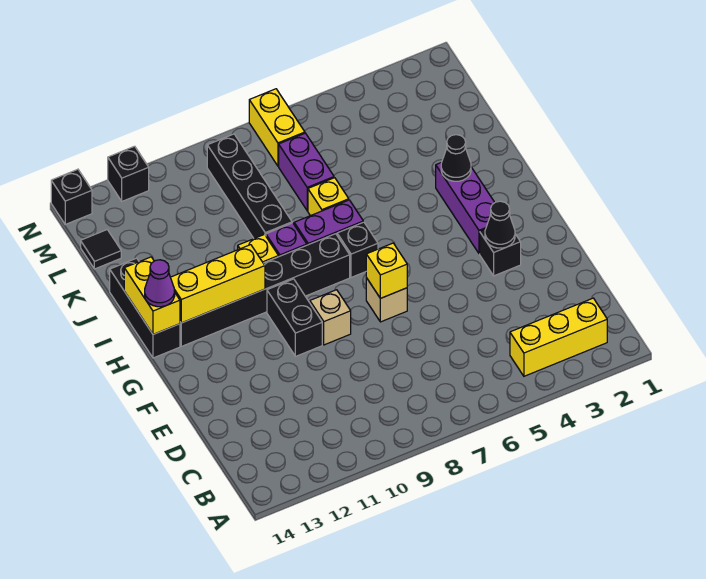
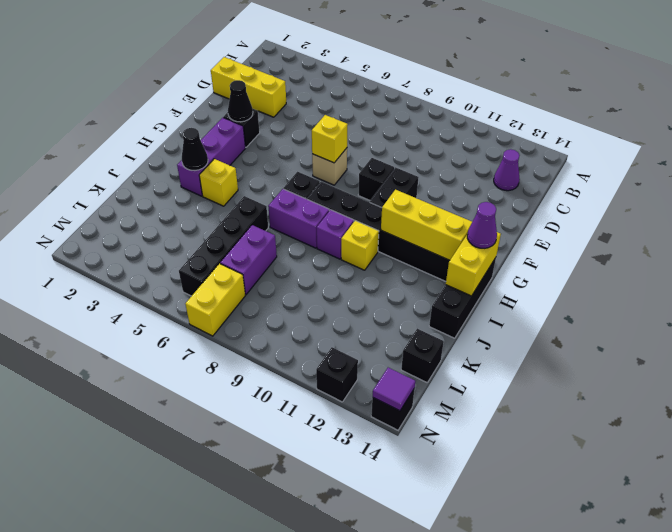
yellow 1x3 brick [510,298,607,376] -> yellow 1x3 brick moved to [211,57,286,117]
none -> purple 1x1 cone [494,149,520,191]
tan 1x1 brick [310,290,351,345] -> black 1x1 brick [358,158,394,200]
yellow 1x1 brick [308,178,349,216] -> yellow 1x1 brick moved to [199,159,238,206]
black 1x4 brick [207,134,292,238] -> black 1x4 brick moved to [179,196,268,296]
black 1x1 tile [81,230,121,269] -> black 1x1 brick [401,329,444,382]
none -> purple 1x1 tile [373,368,415,411]

